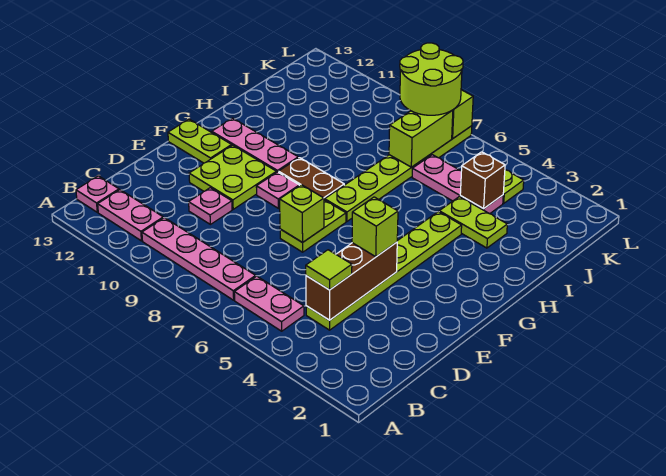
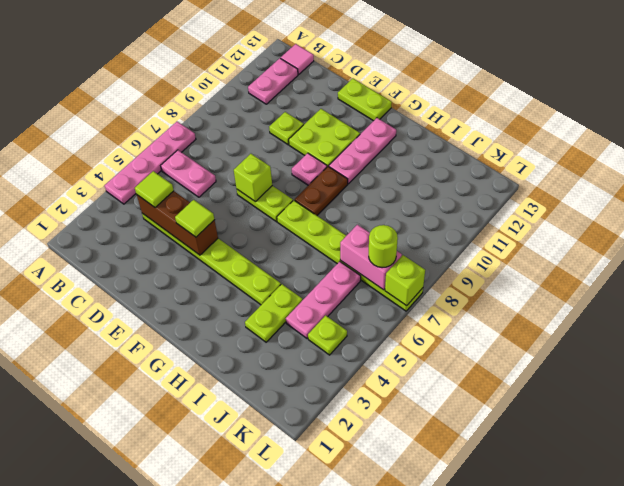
pink 1x2 plate [234,276,304,331] -> pink 1x2 plate turned to [161,150,216,197]
pink 1x4 plate [142,218,256,300] -> pink 1x4 plate moved to [104,122,196,204]
pink 1x1 plate [76,176,119,212] -> pink 1x1 tile [281,44,314,74]
pink 1x1 plate [189,188,232,224] -> lime 1x1 plate [269,112,304,145]
lime 1x1 brick [352,197,398,257] -> lime 1x1 tile [175,200,215,237]
lime 1x2 plate [168,119,232,163] -> lime 1x2 plate turned to [338,79,392,121]
brown 1x1 brick [460,152,505,209] -> none
lime 1x2 brick [389,110,453,167] -> pink 1x2 brick [340,225,402,290]
lime 2x2 round brick [400,43,463,115] -> lime 1x1 round brick [369,225,398,268]

